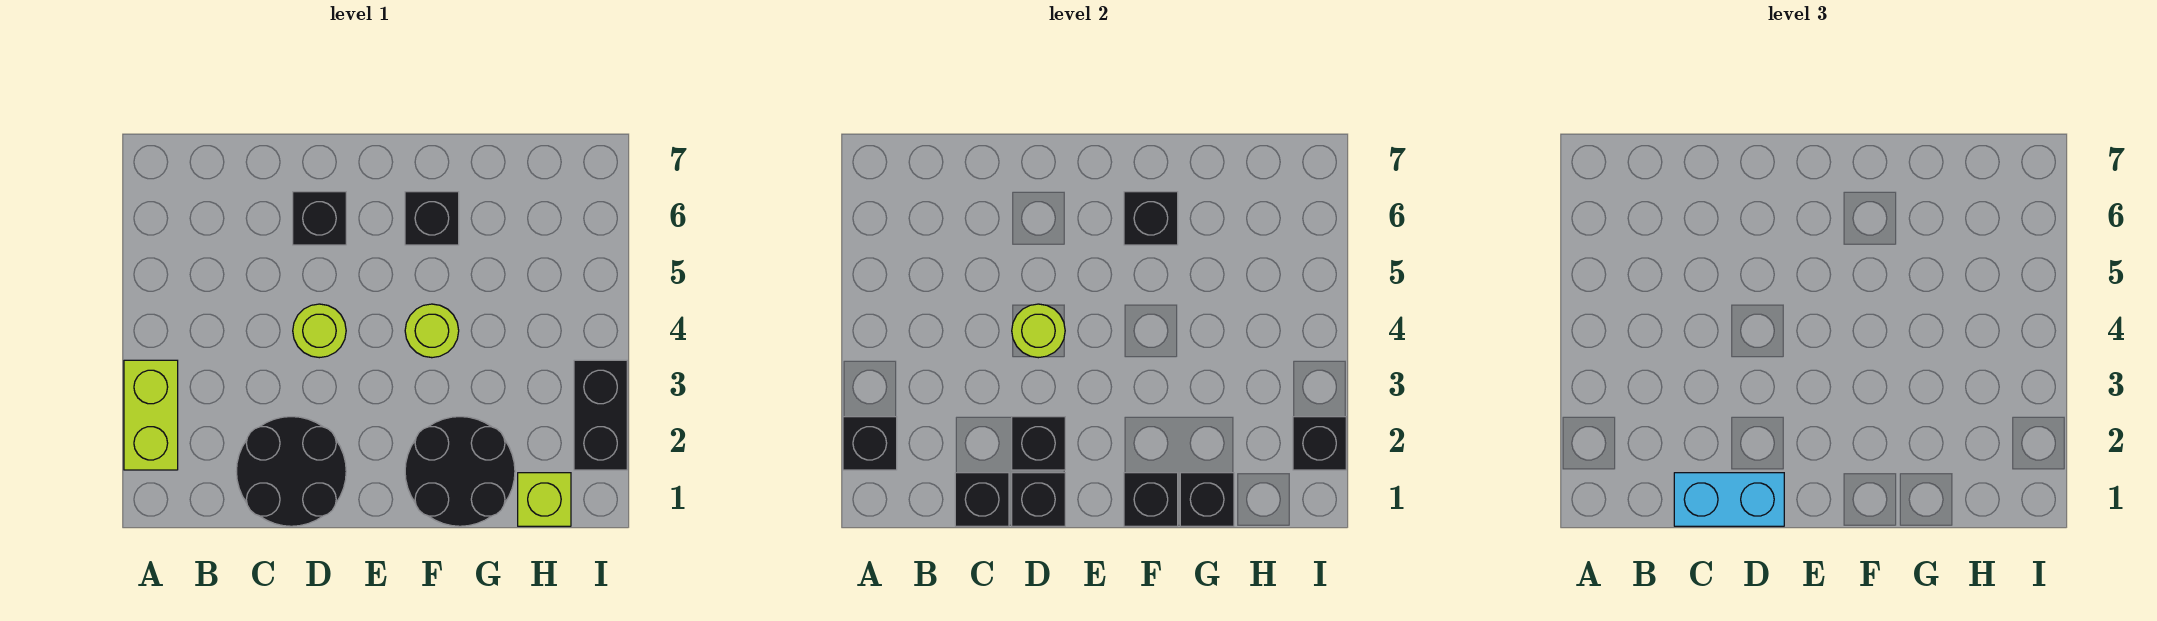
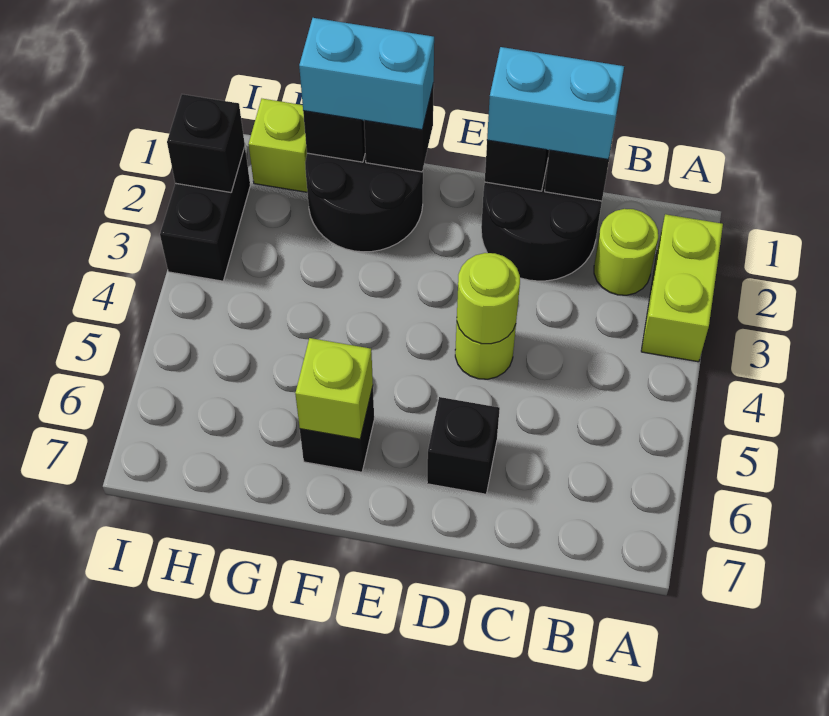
black 1x1 brick [843,417,897,470] -> none
black 1x1 brick [1012,417,1065,470] -> none
none -> cyan 1x2 brick [299,18,434,130]
lime 1x1 round brick [405,304,459,358] -> lime 1x1 round brick moved to [594,209,658,295]
black 1x1 brick [1124,192,1178,245] -> lime 1x1 brick [295,338,373,439]

